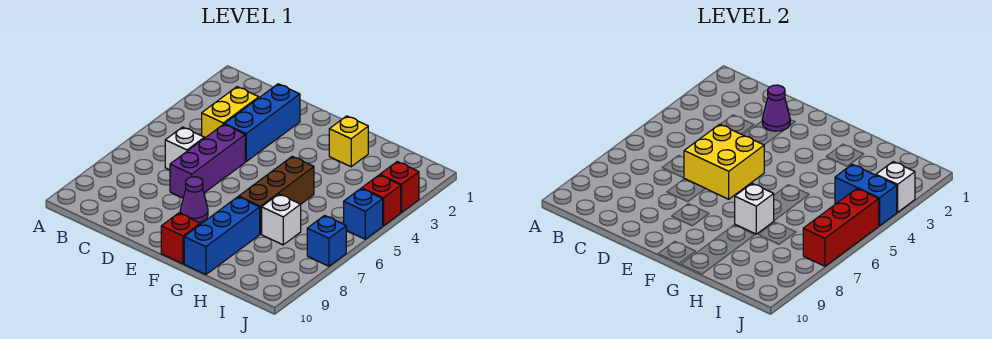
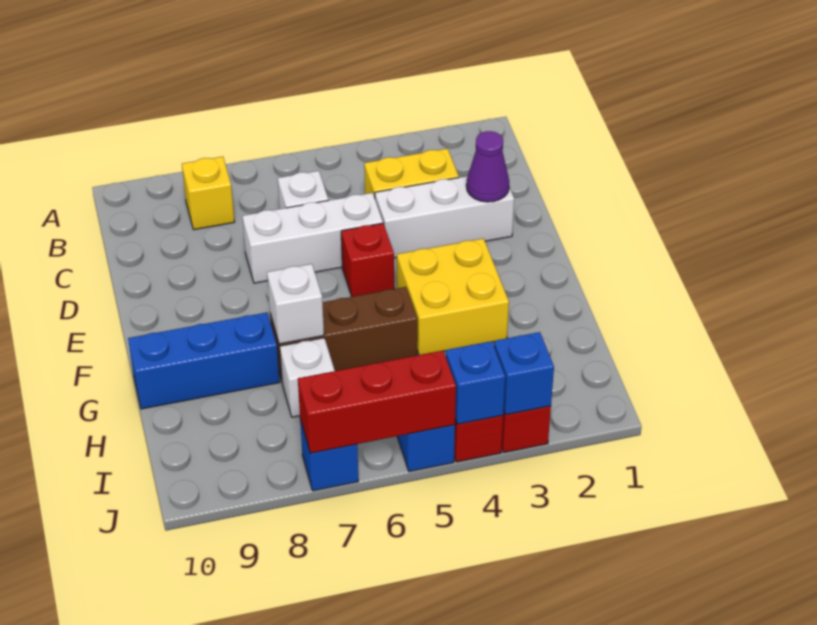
blue 1x3 brick [224,84,300,161] -> white 1x3 brick [375,176,514,258]
purple 1x3 brick [170,124,245,198] -> white 1x3 brick [242,193,383,283]
yellow 2x2 brick [684,124,764,199] -> yellow 2x2 brick moved to [397,238,509,355]
purple 1x1 cone [180,177,208,222] -> none
red 1x1 brick [161,213,200,264] -> red 1x1 brick moved to [341,223,394,297]
yellow 1x1 brick [329,116,368,167] -> yellow 1x1 brick moved to [182,157,234,230]
blue 1x2 brick [835,164,897,226] -> blue 1x1 brick [446,341,505,424]
white 1x1 brick [876,162,915,212] -> blue 1x1 brick [494,332,554,415]

